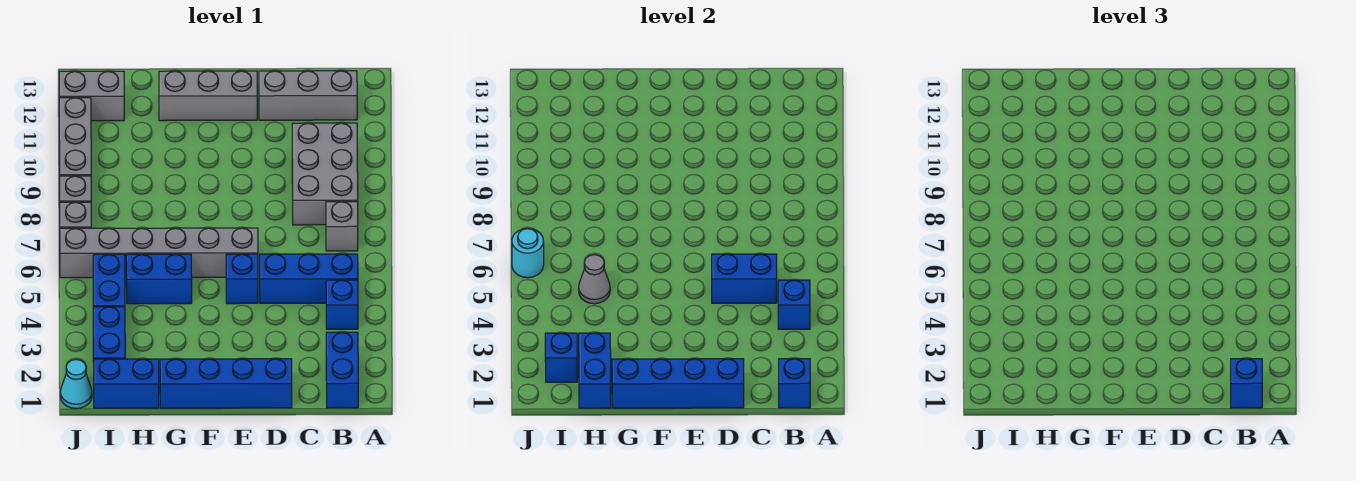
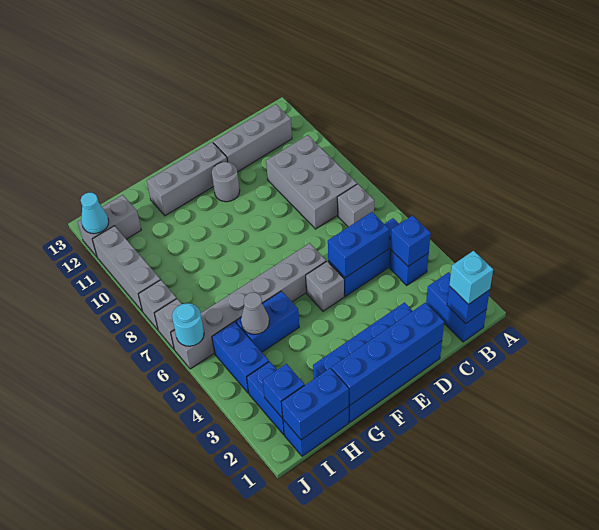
blue 1x1 brick [1231,359,1262,408] -> cyan 1x1 brick [449,251,493,304]
blue 1x4 brick [160,359,292,408] -> blue 2x4 brick [313,302,442,422]
blue 1x1 brick [226,254,258,304] -> grey 1x1 brick [306,261,344,311]
none -> grey 1x1 round brick [212,162,240,202]
blue 1x2 brick [579,333,611,408] -> blue 1x2 brick turned to [282,368,349,440]
cyan 1x1 cone [60,360,92,409] -> cyan 1x1 cone moved to [81,193,109,234]

